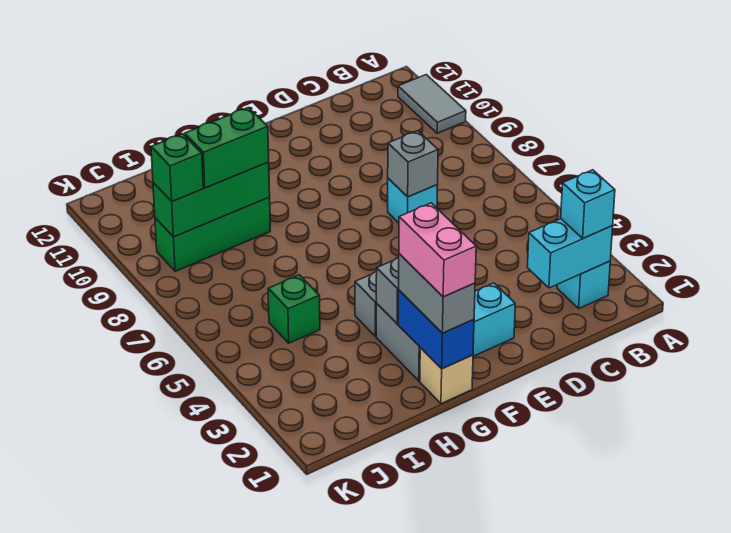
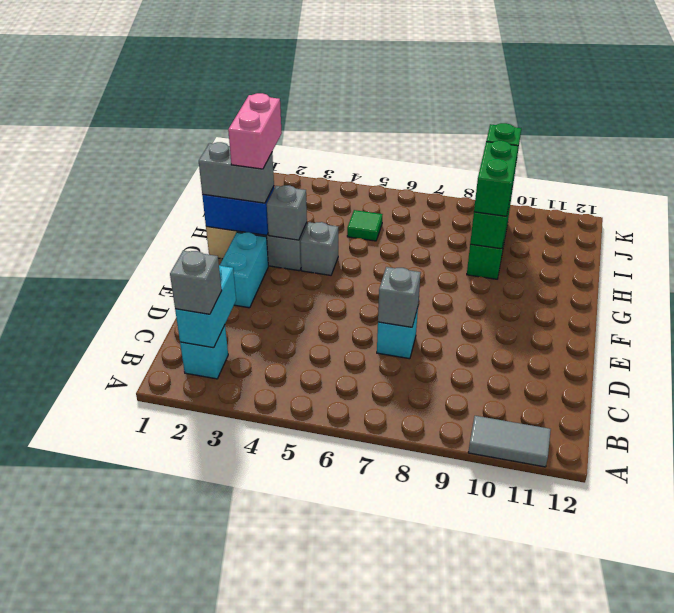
cyan 1x1 brick [561,170,615,238] -> grey 1x1 brick [170,251,222,314]
pink 1x2 brick [399,203,476,297] -> pink 1x2 brick turned to [228,93,282,169]
green 1x1 brick [268,275,320,343] -> green 1x1 tile [347,210,383,241]

